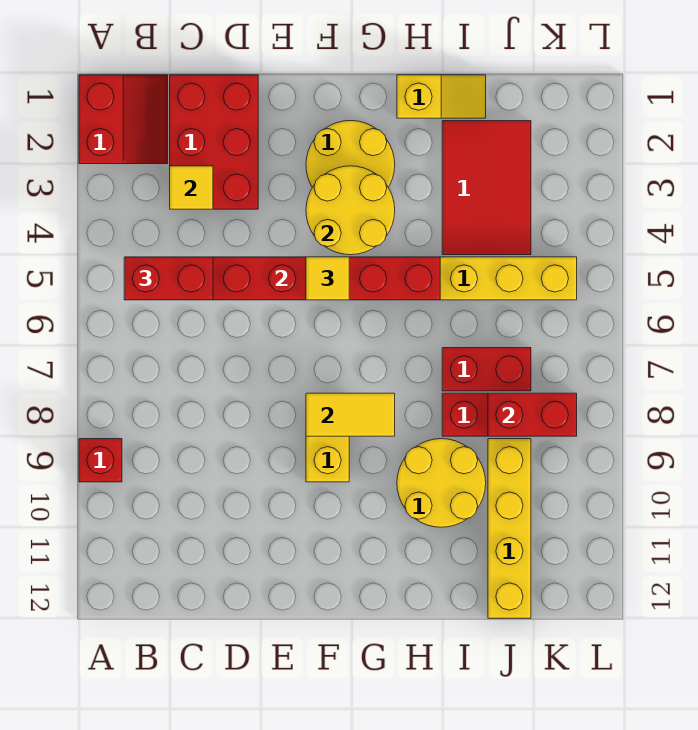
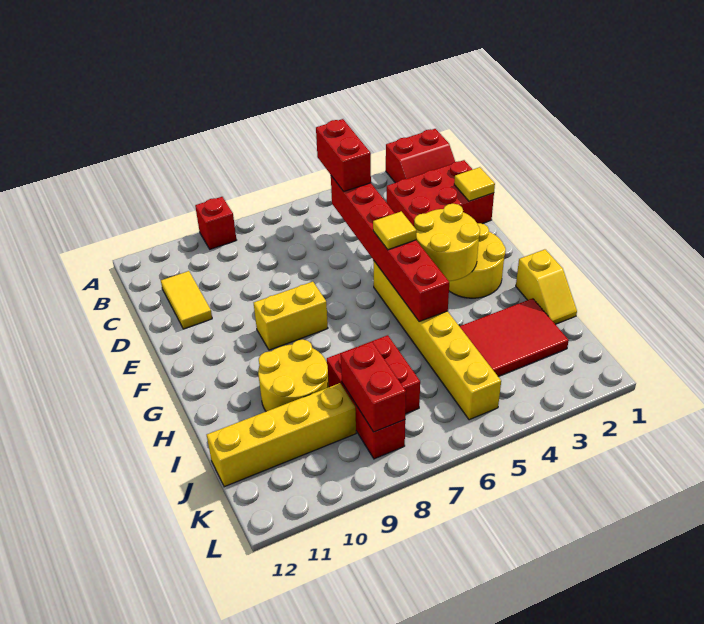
yellow 1x1 tile [170,166,213,209] -> yellow 1x1 tile moved to [454,167,495,201]
yellow 1x2 tile [306,393,395,436] -> yellow 1x2 tile moved to [161,271,212,329]

